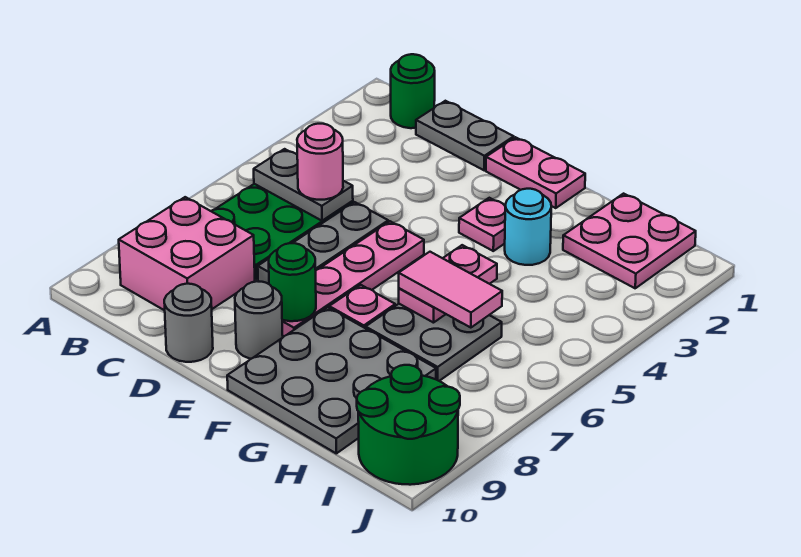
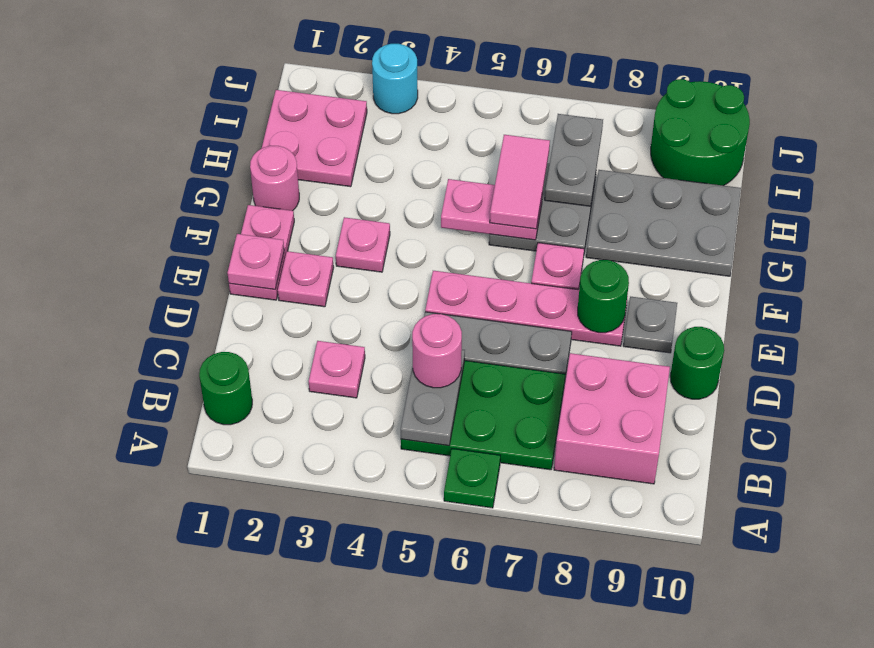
none -> green 1x1 plate [444,449,500,508]
grey 1x2 plate [416,101,514,170] -> grey 1x2 plate moved to [545,114,603,206]
none -> pink 1x1 plate [309,341,365,398]
grey 1x1 round brick [164,284,213,362] -> green 1x1 round brick [670,327,724,399]
none -> pink 1x1 plate [228,234,284,289]
none -> pink 1x1 plate [278,251,334,307]
grey 1x1 round brick [235,281,283,359] -> grey 1x1 plate [623,297,677,353]
grey 3x3 plate [227,307,436,453] -> grey 2x3 plate [586,170,741,276]
none -> pink 1x1 round brick [250,146,299,211]
cyan 1x1 round brick [505,189,551,265] -> cyan 1x1 round brick moved to [372,44,418,114]

